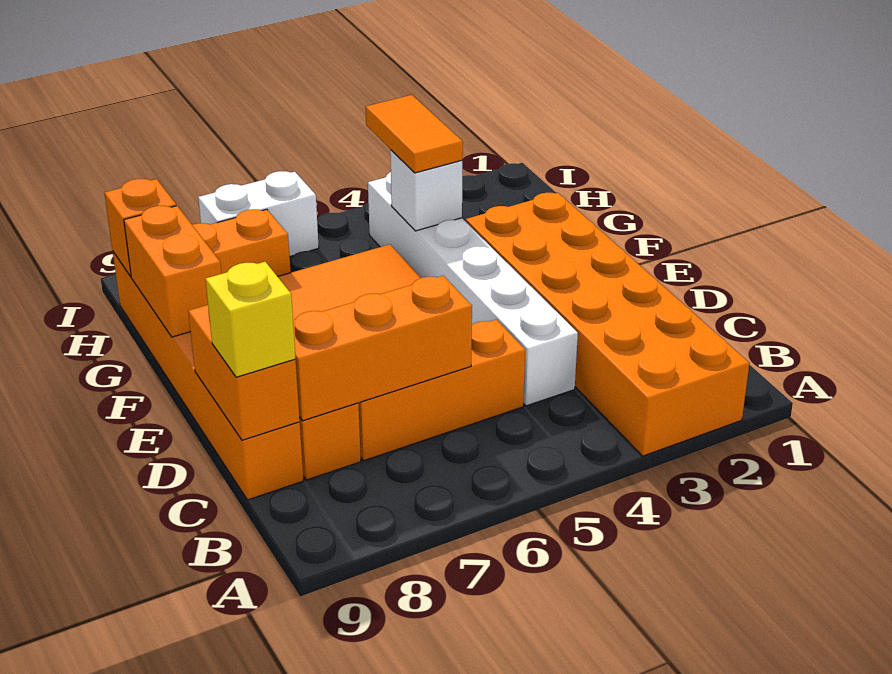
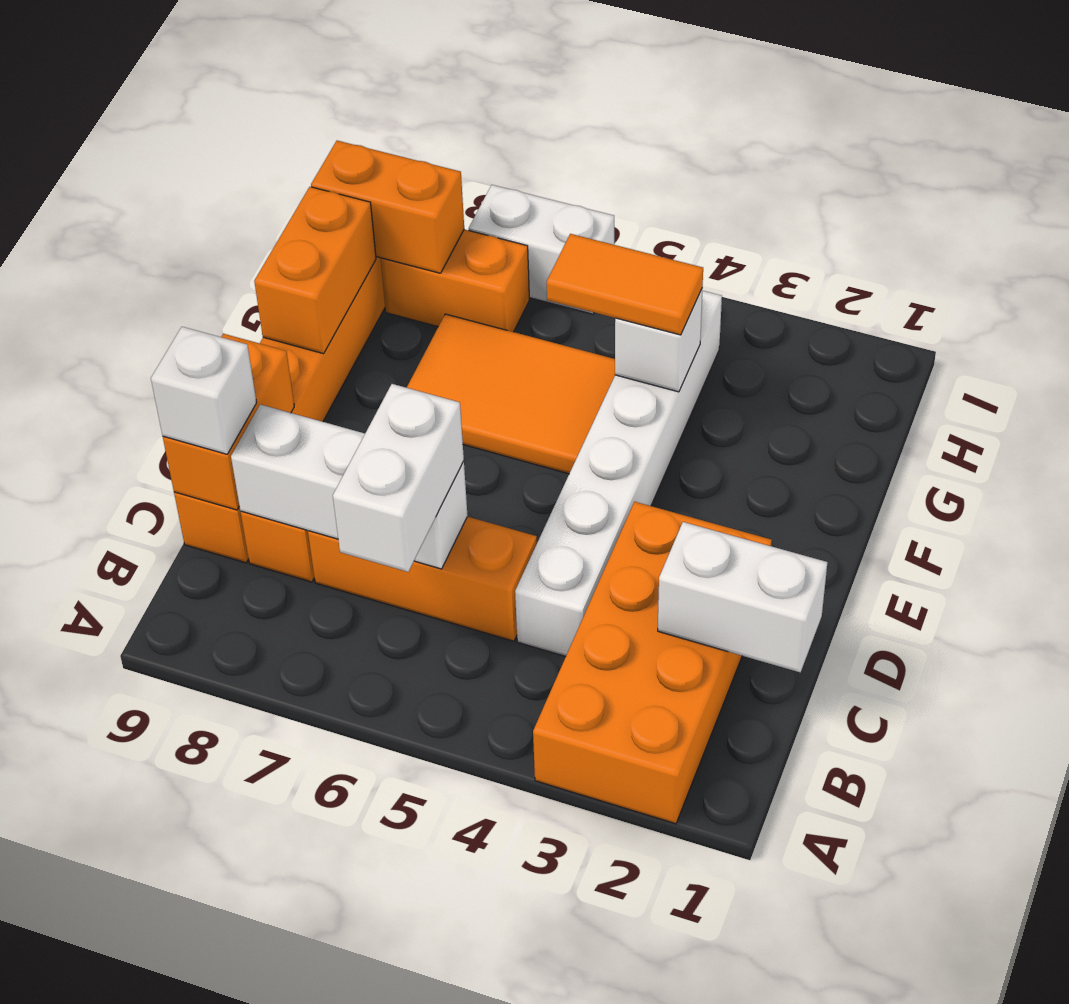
orange 2x6 brick [466,193,749,456] -> orange 2x4 brick [533,502,772,824]
none -> white 1x2 brick [333,384,464,572]
none -> white 1x2 brick [658,522,827,672]
orange 1x3 brick [293,276,472,421] -> white 1x3 brick [231,404,468,569]
yellow 1x1 brick [206,262,296,377] -> white 1x1 brick [151,327,257,454]
orange 1x2 tile [365,95,463,173] -> orange 1x2 tile turned to [547,234,703,335]
orange 1x1 brick [105,179,176,277] -> orange 1x2 brick [311,141,464,273]

